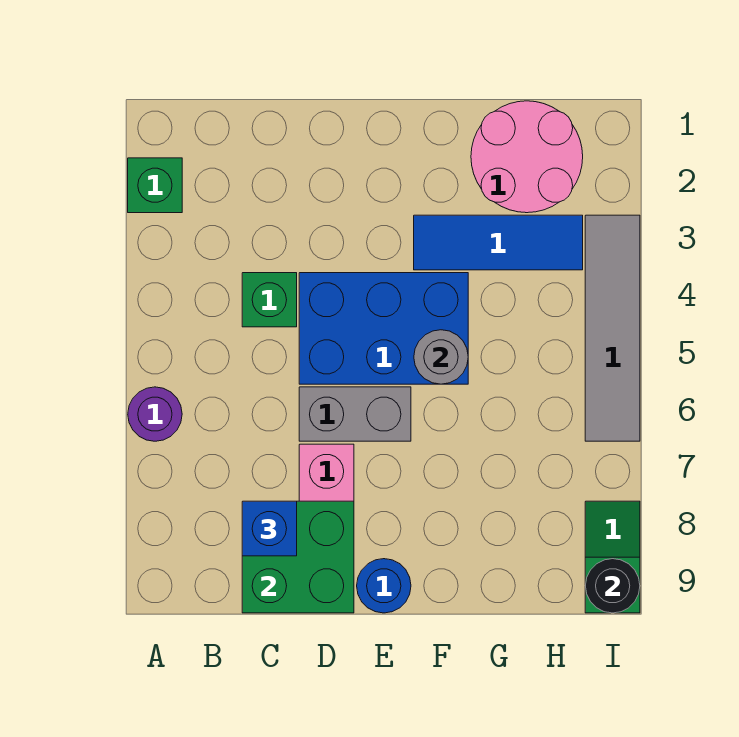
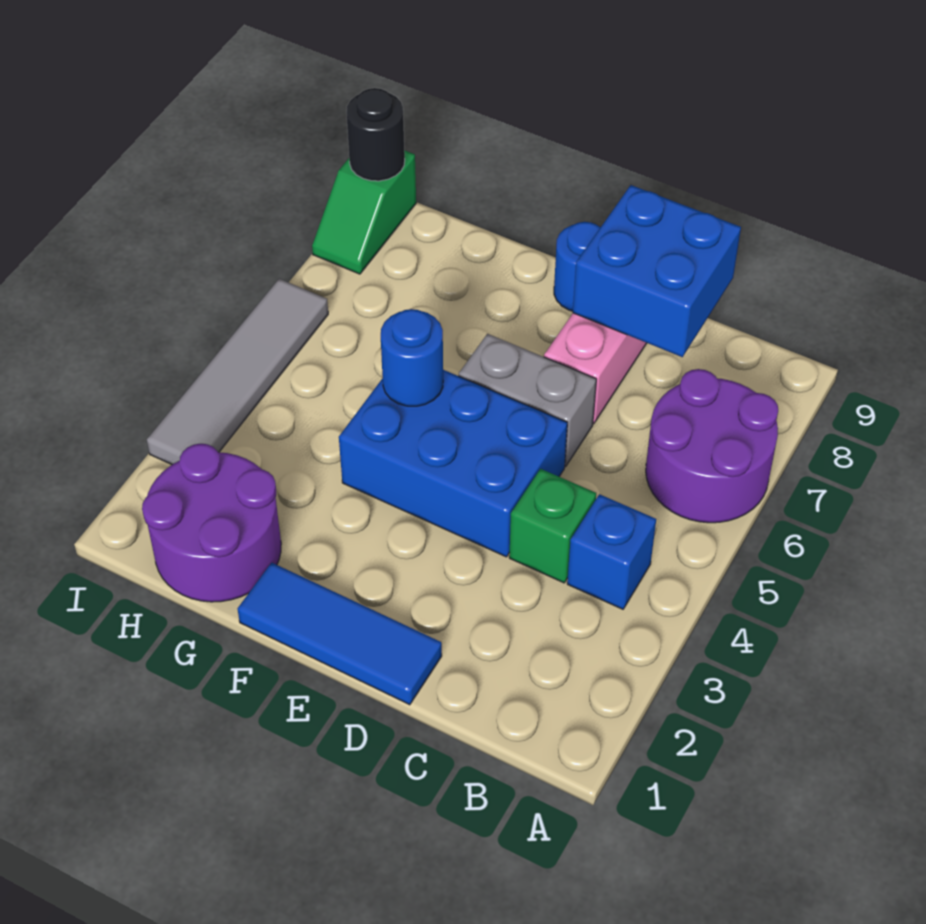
green 1x1 brick [128,158,182,213] -> none
purple 1x1 round brick [128,387,182,441] -> purple 2x2 round brick [646,369,778,523]
green 2x2 brick [242,501,354,613] -> blue 2x2 brick [573,185,741,357]
blue 1x1 brick [242,501,297,556] -> blue 1x1 brick moved to [567,494,656,609]
blue 1x3 tile [414,215,583,270] -> blue 1x3 tile moved to [238,563,442,705]
grey 1x1 round brick [414,330,468,384] -> blue 1x1 round brick [381,309,443,406]
pink 2x2 round brick [471,101,583,213] -> purple 2x2 round brick [142,444,281,602]

